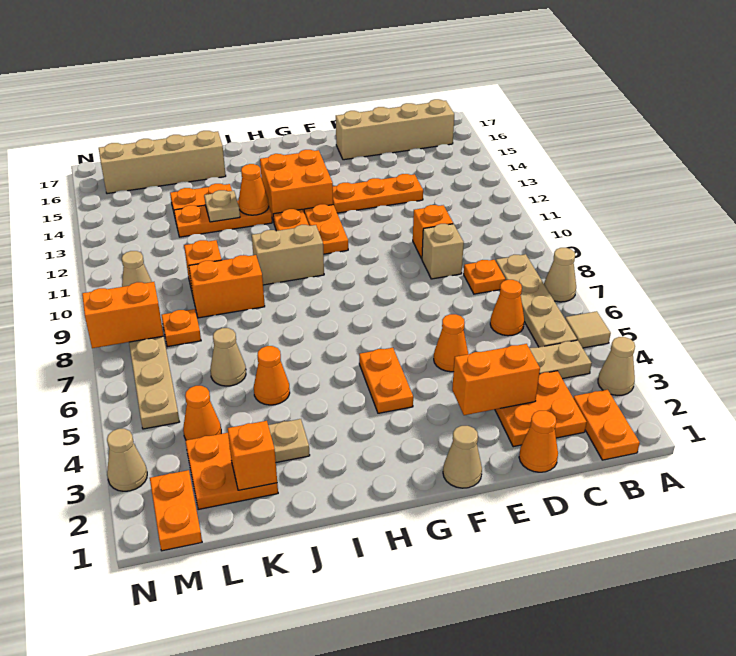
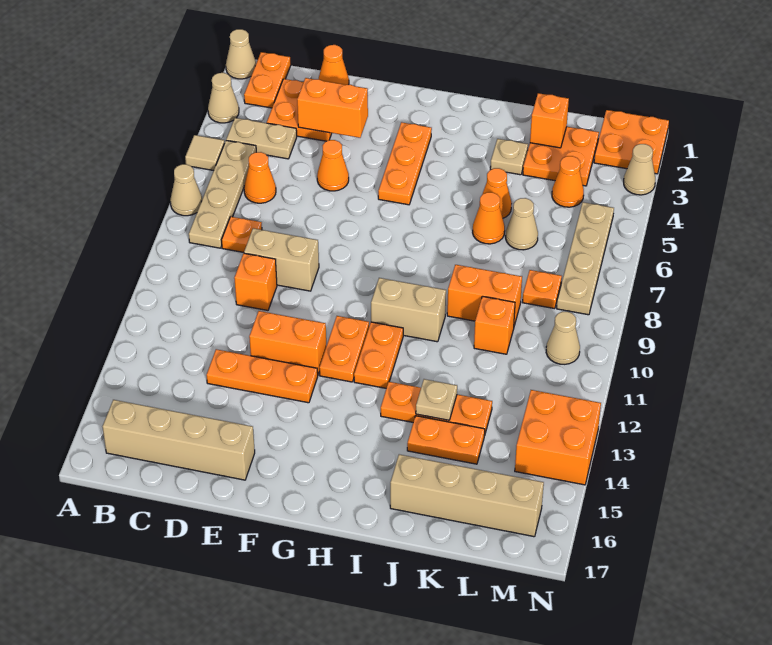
tan 1x1 brick [422,224,464,279] -> tan 1x2 brick [244,228,319,291]
tan 1x1 cone [443,426,482,488] -> tan 1x1 cone moved to [226,29,256,79]
orange 1x2 plate [359,348,413,413] -> orange 1x3 plate [378,122,432,205]
orange 2x2 brick [260,150,333,222] -> orange 2x2 brick moved to [515,390,601,485]
orange 1x1 cone [239,164,269,215] -> orange 1x1 cone moved to [473,192,505,244]
orange 1x2 plate [150,470,202,551] -> orange 2x2 plate [594,110,669,174]
orange 1x2 brick [82,282,164,348] -> orange 1x2 brick moved to [249,311,326,374]

